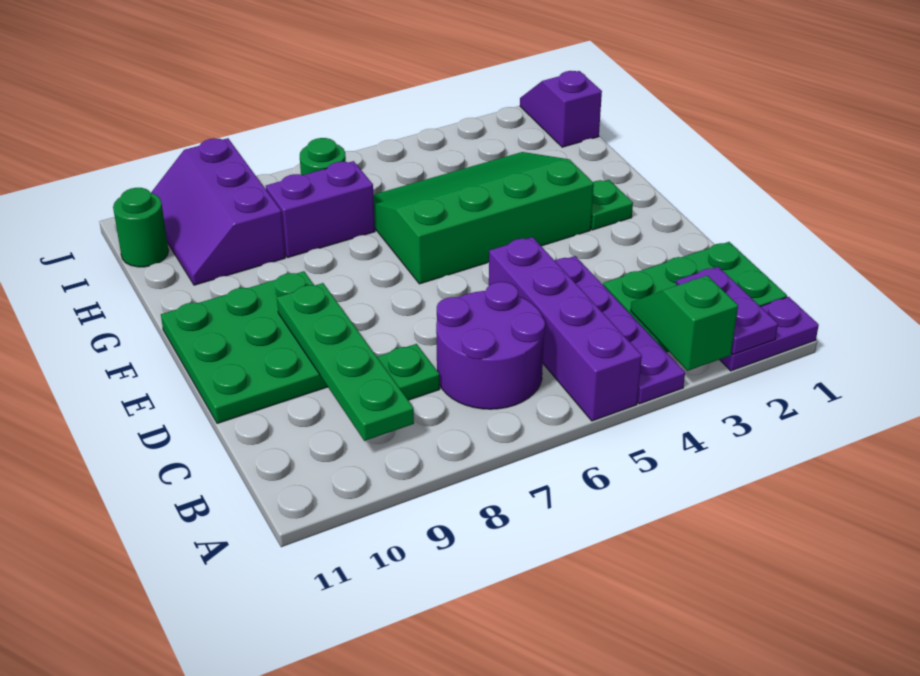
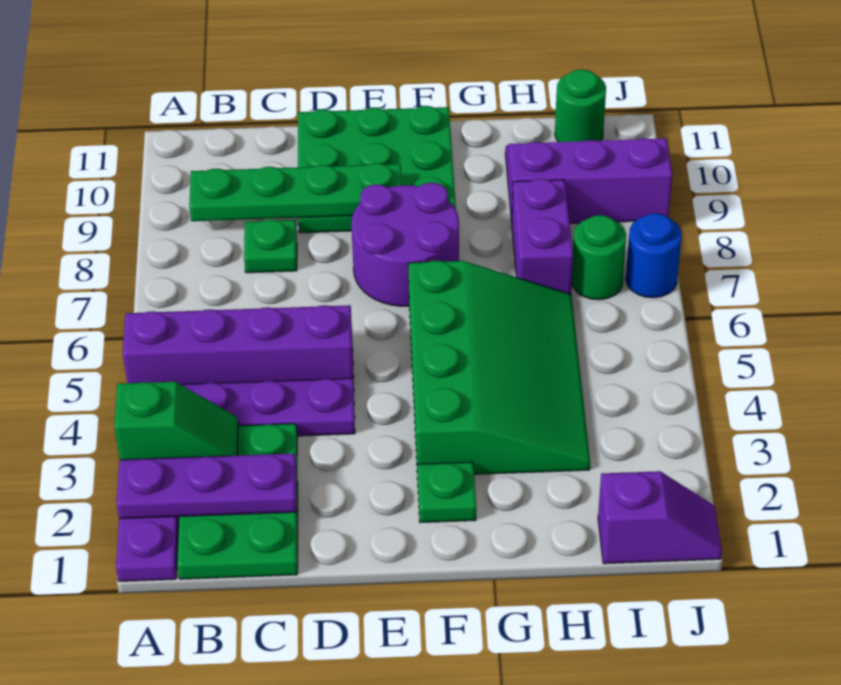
purple 1x2 plate [676,267,778,355] -> purple 1x3 plate [117,453,296,519]
purple 2x2 round brick [436,282,545,409] -> purple 2x2 round brick moved to [351,183,459,306]
none -> blue 1x1 round brick [626,213,682,298]

